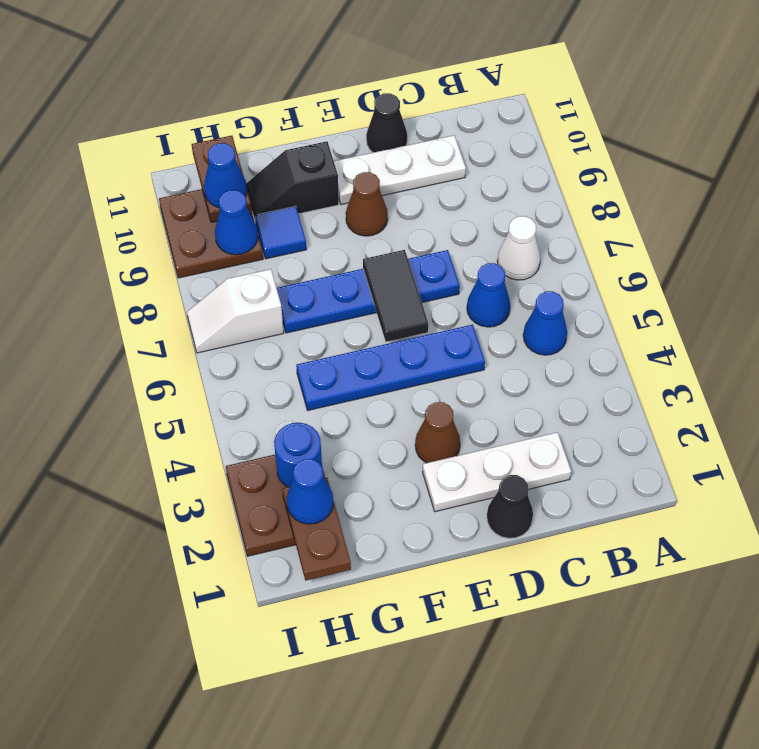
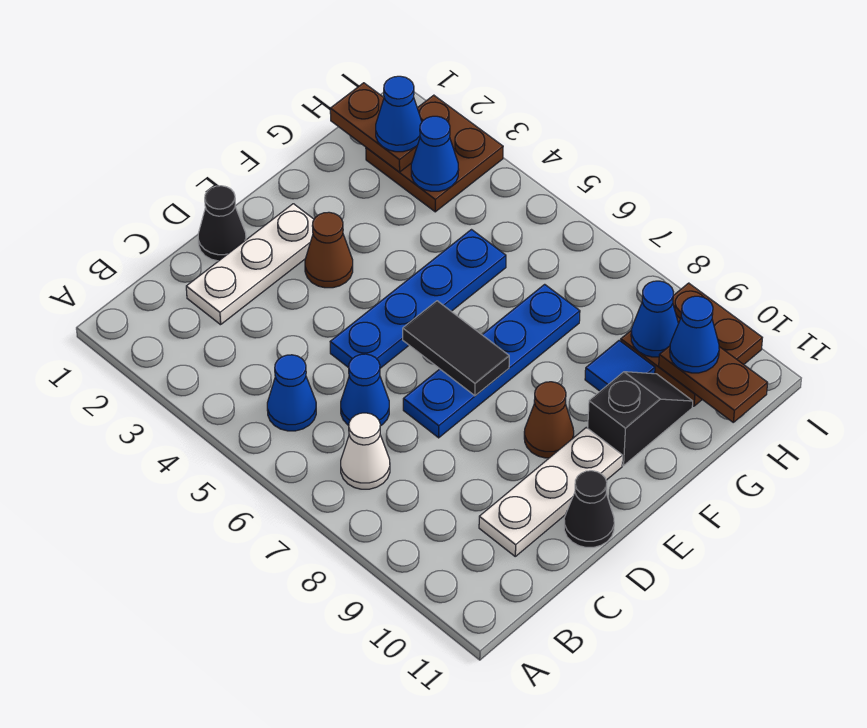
blue 1x1 round brick [274,423,322,487] -> blue 1x1 cone [411,116,459,191]
white 1x2 slope [187,269,284,353] -> none

